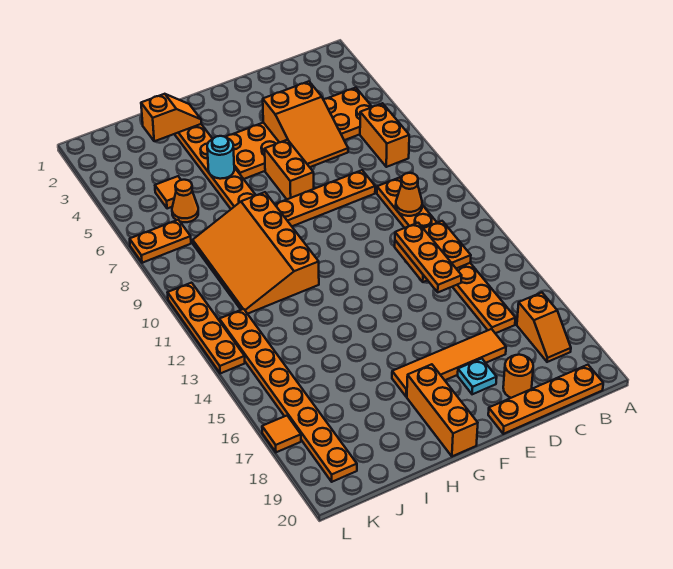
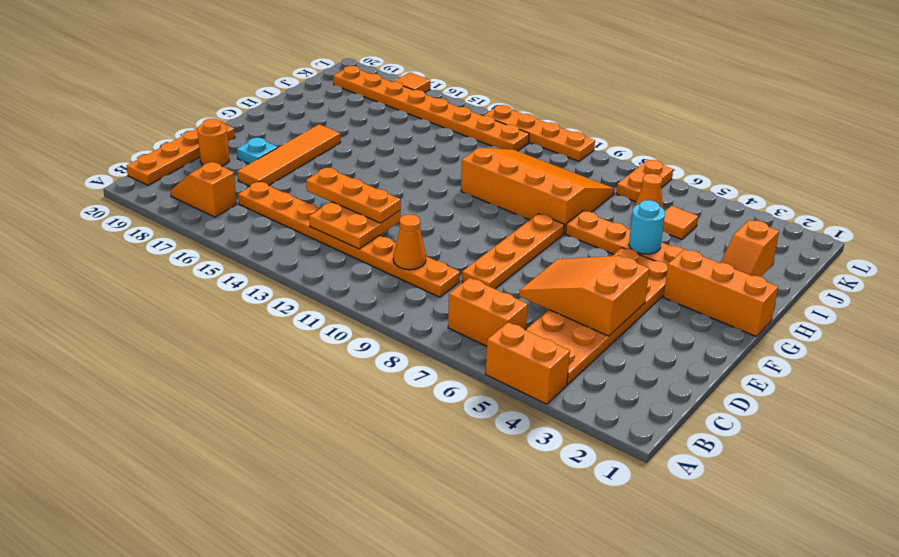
orange 1x2 brick [265,140,314,199] -> orange 1x2 brick moved to [486,322,570,404]
orange 1x3 brick [407,364,478,456] -> orange 1x3 brick moved to [664,249,778,337]

